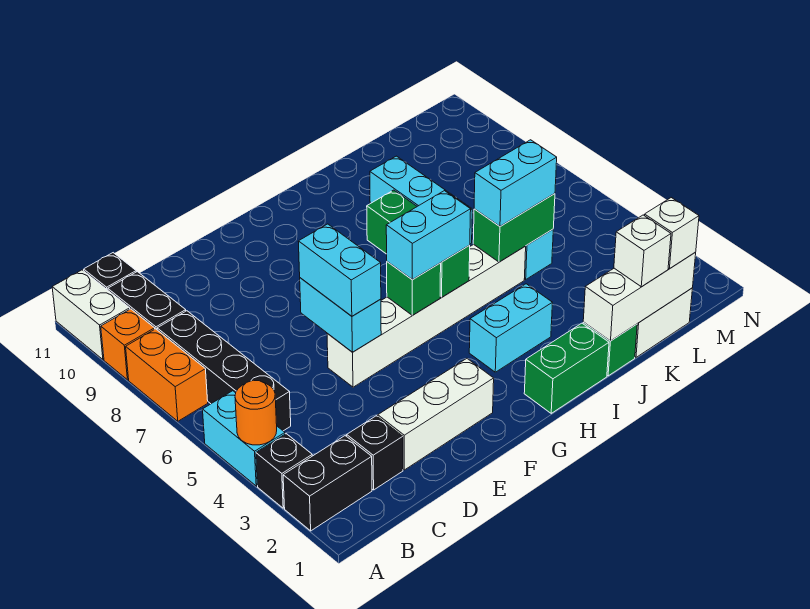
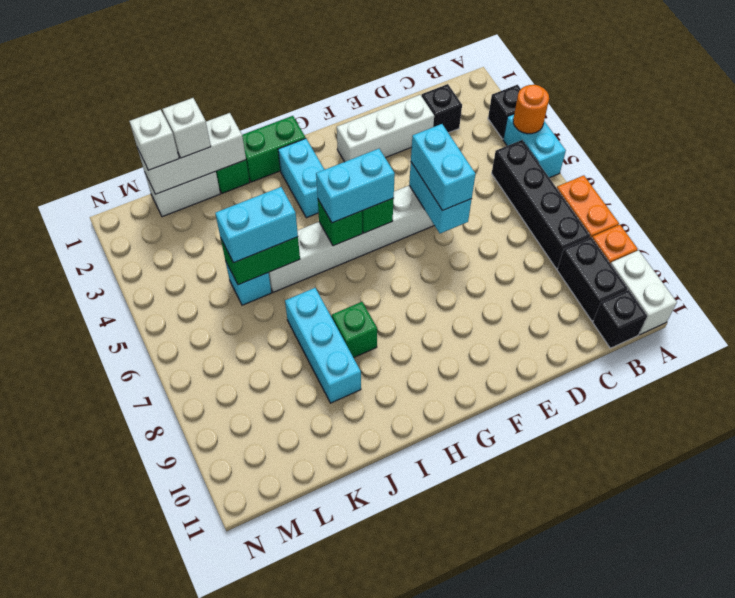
black 1x2 brick [283,436,372,531] -> none
cyan 1x2 brick [469,284,552,372] -> cyan 1x2 brick turned to [278,139,325,218]

